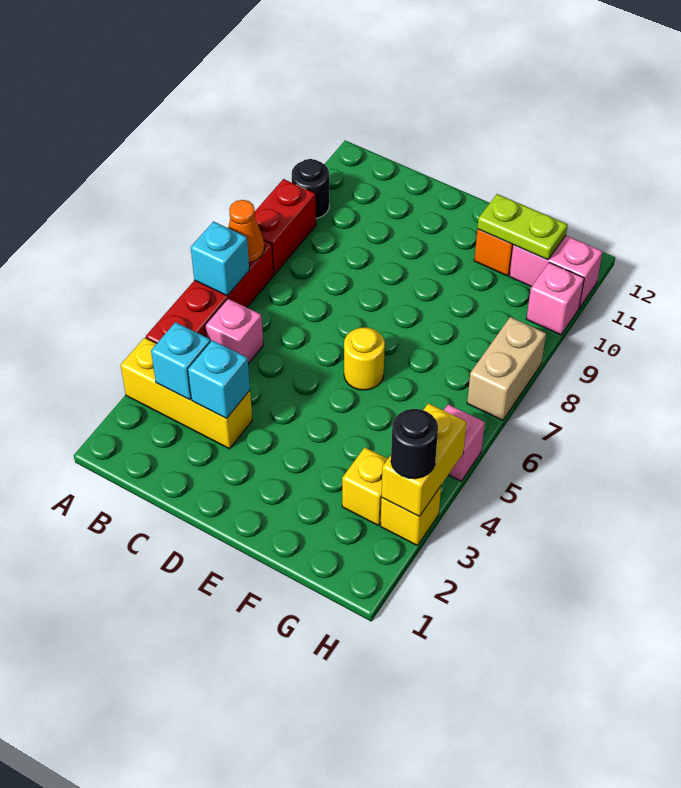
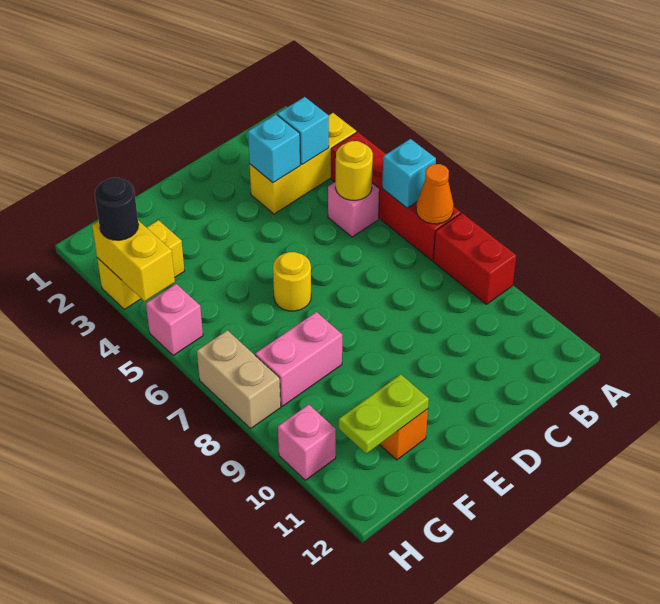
black 1x1 round brick [292,159,329,218] -> none
none -> yellow 1x1 round brick [336,141,373,200]
pink 1x2 brick [509,236,603,308] -> pink 1x2 brick moved to [255,312,342,406]

